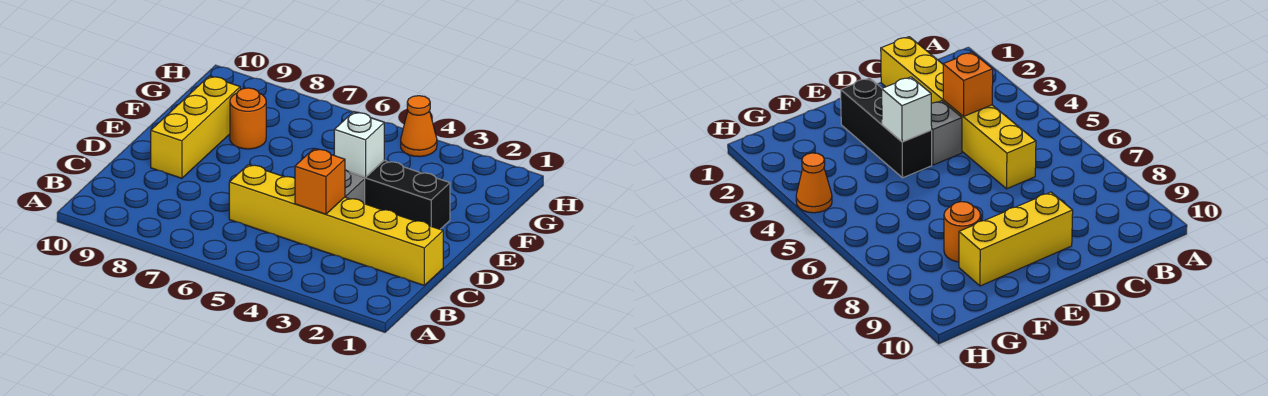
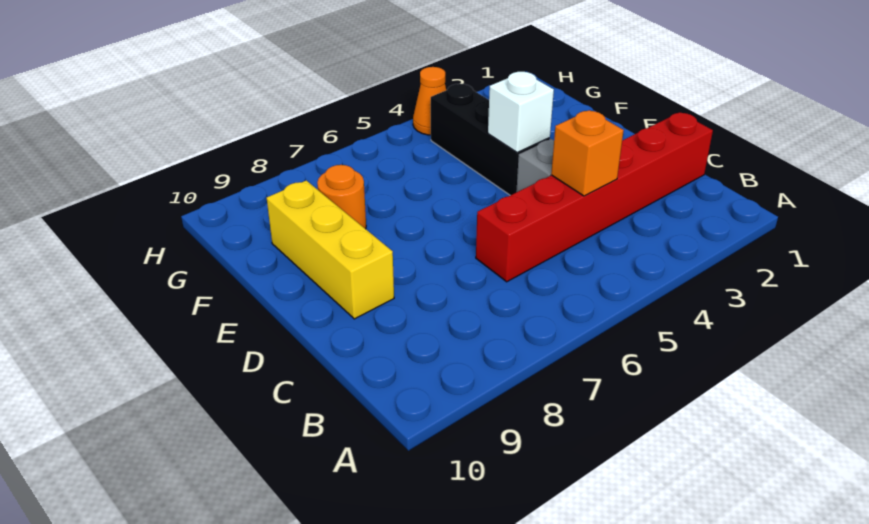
yellow 1x6 brick [229,165,443,285] -> red 1x6 brick [476,112,713,282]
black 1x3 brick [350,160,450,229] -> black 1x3 brick turned to [431,84,550,195]

